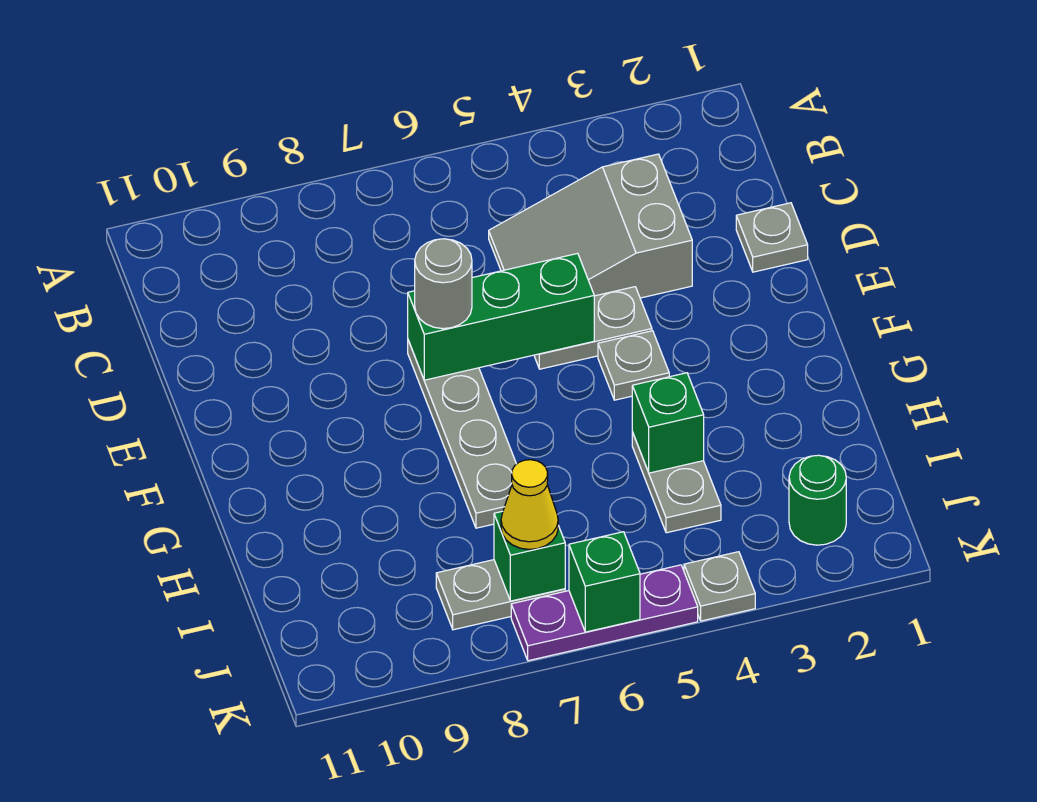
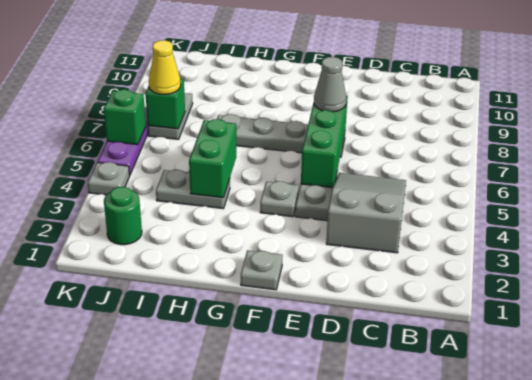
grey 1x1 plate [736,203,808,272] -> grey 1x1 plate moved to [241,250,283,290]
grey 1x1 round brick [415,239,472,329] -> grey 1x1 cone [314,57,346,112]
green 1x1 brick [632,373,704,473] -> green 1x2 brick [189,119,236,198]

